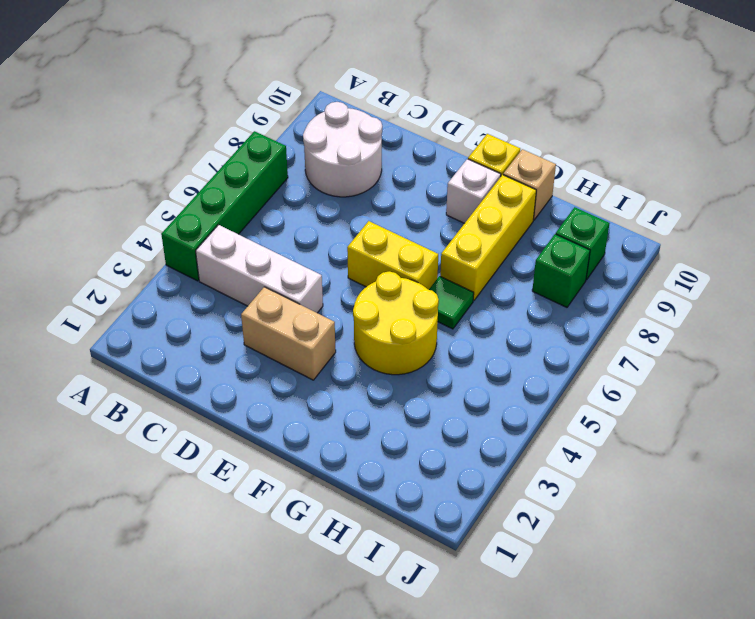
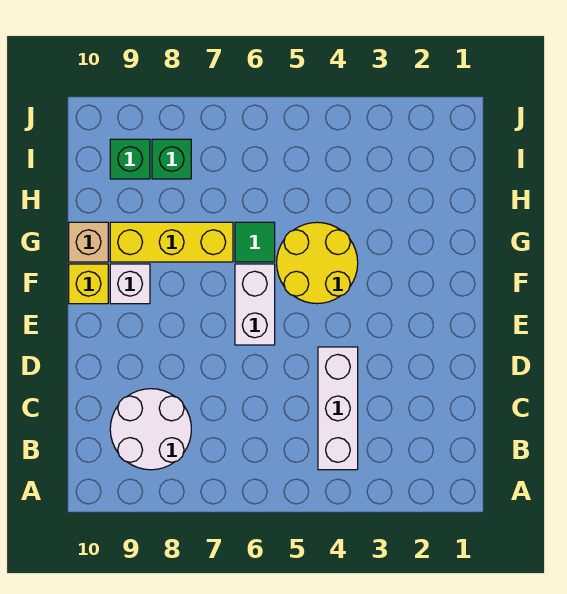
green 1x4 brick [161,131,288,281] -> none
tan 1x2 brick [241,287,336,380] -> none
yellow 1x2 brick [347,221,438,290] -> white 1x2 brick [235,264,275,345]

